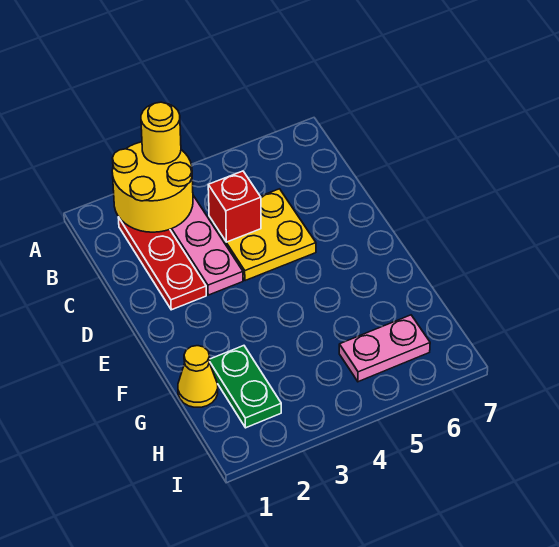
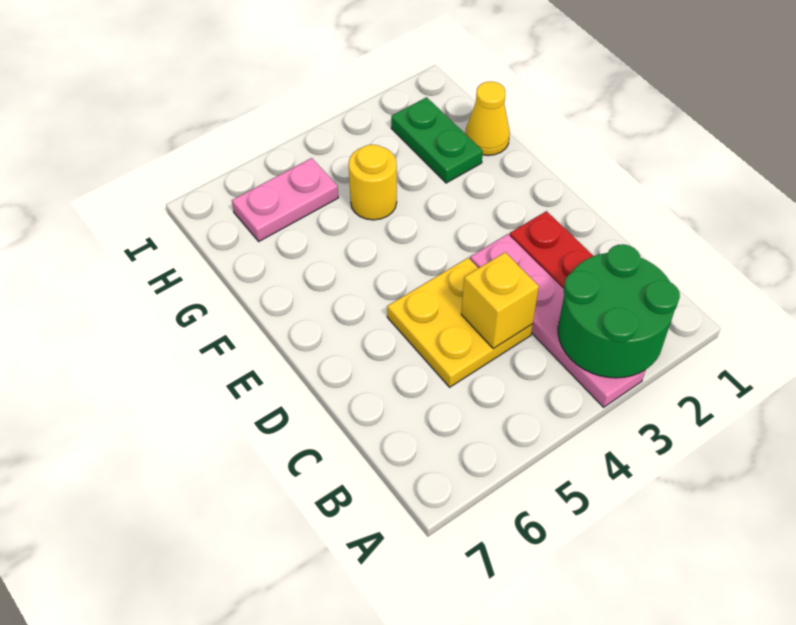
yellow 2x2 round brick [112,142,193,232] -> green 2x2 round brick [558,244,680,378]
yellow 1x1 round brick [141,102,181,164] -> yellow 1x1 round brick moved to [349,145,397,220]
red 1x1 brick [208,171,261,242] -> yellow 1x1 brick [461,252,539,349]

